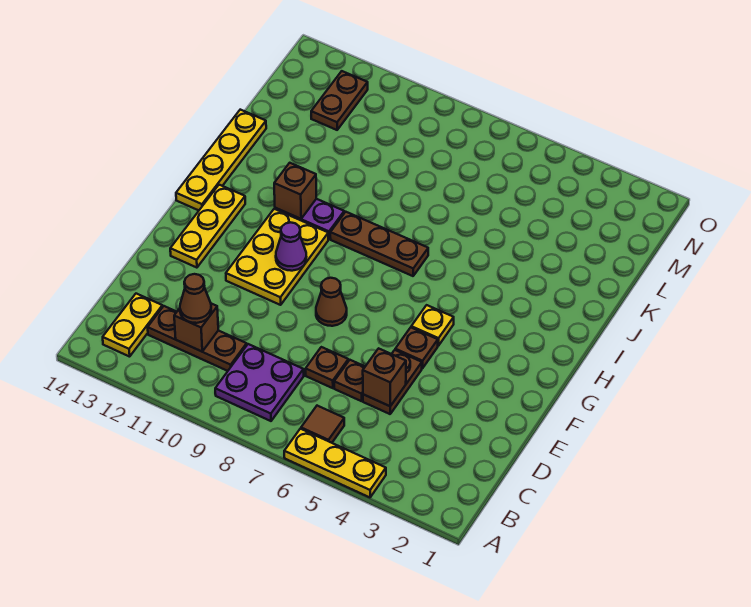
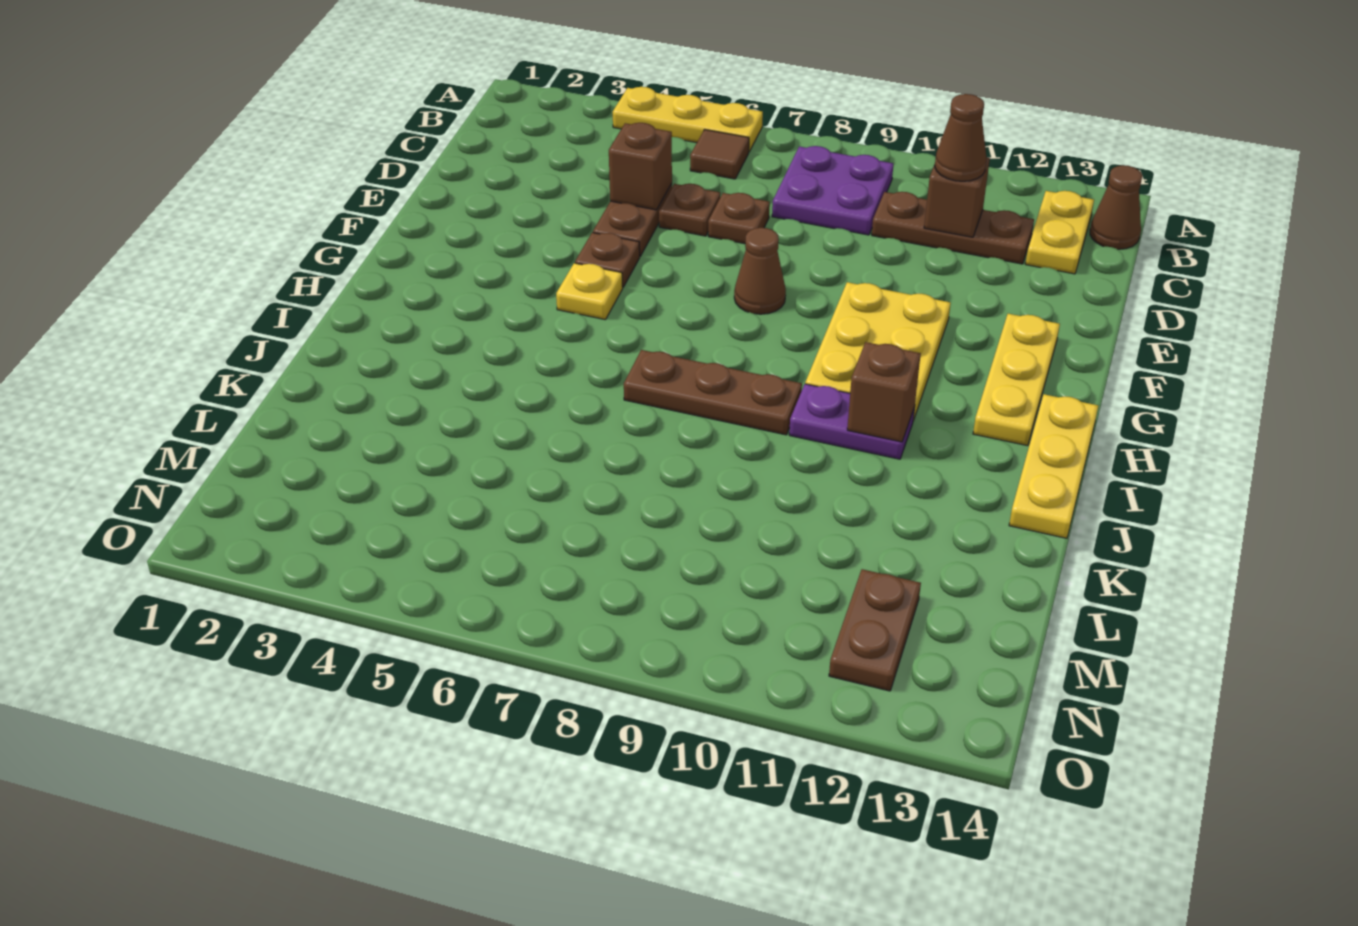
none -> brown 1x1 cone [1090,165,1142,249]
purple 1x1 cone [276,222,306,271] -> none
yellow 1x4 plate [176,110,266,210] -> yellow 1x3 plate [1009,394,1098,538]

